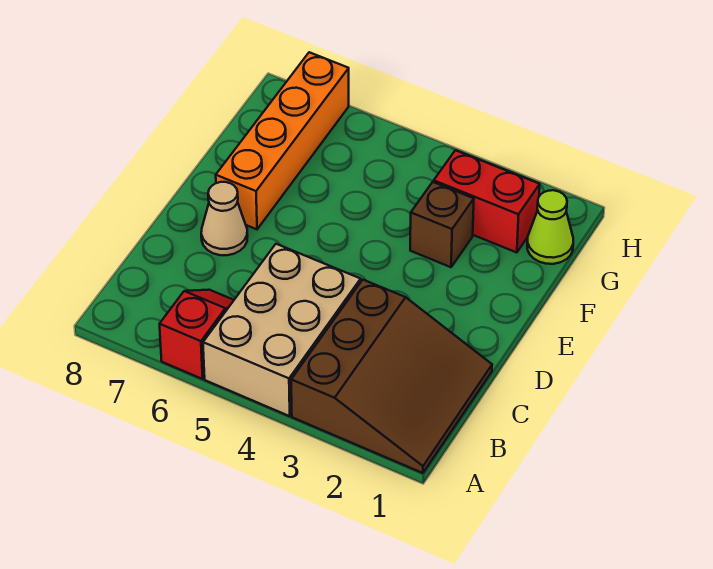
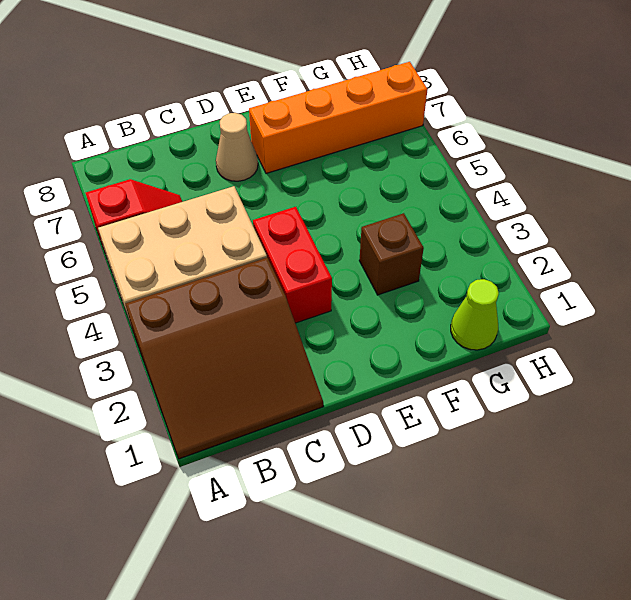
red 1x2 brick [434,150,540,253] -> red 1x2 brick moved to [253,207,332,323]

